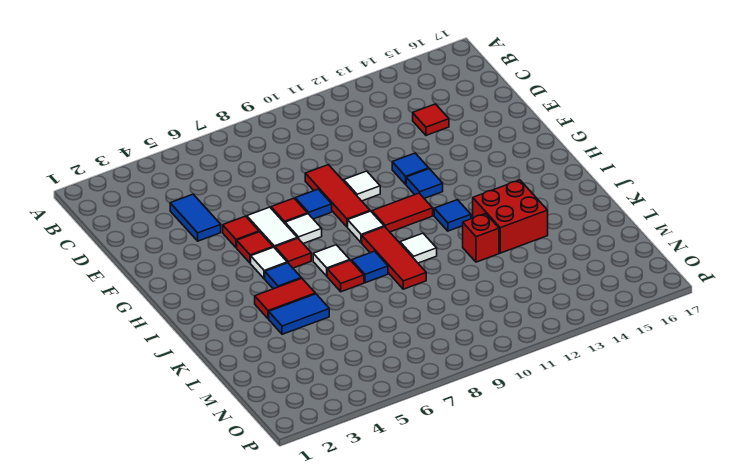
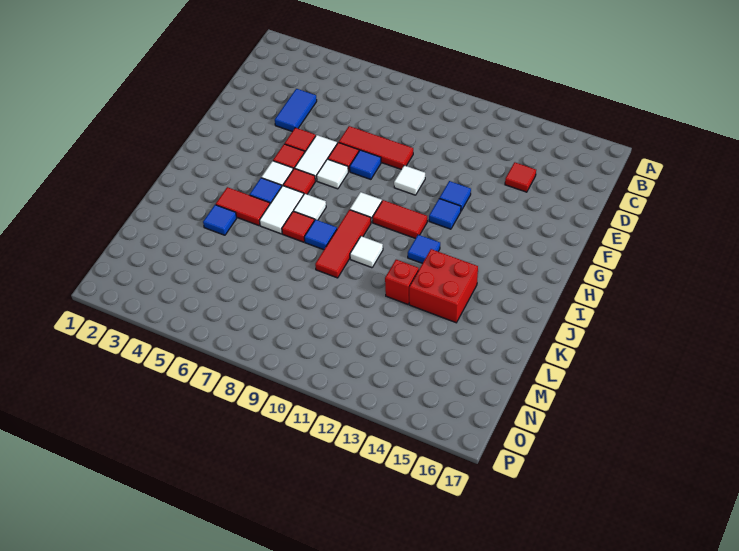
red 1x3 tile [305,165,370,227] -> red 1x3 tile turned to [339,126,413,169]
none -> white 1x2 tile [259,186,304,234]
blue 1x2 tile [269,294,329,334] -> blue 1x1 tile [203,205,237,235]

